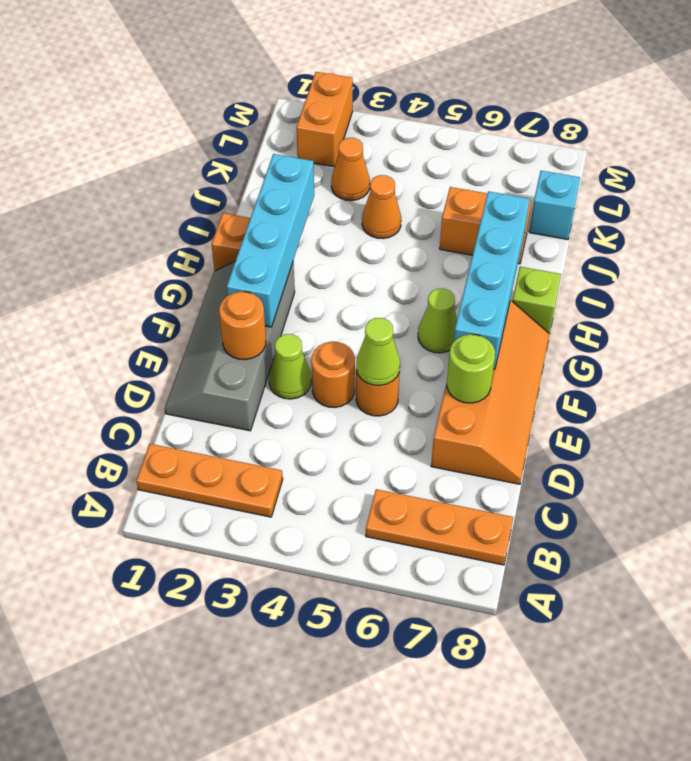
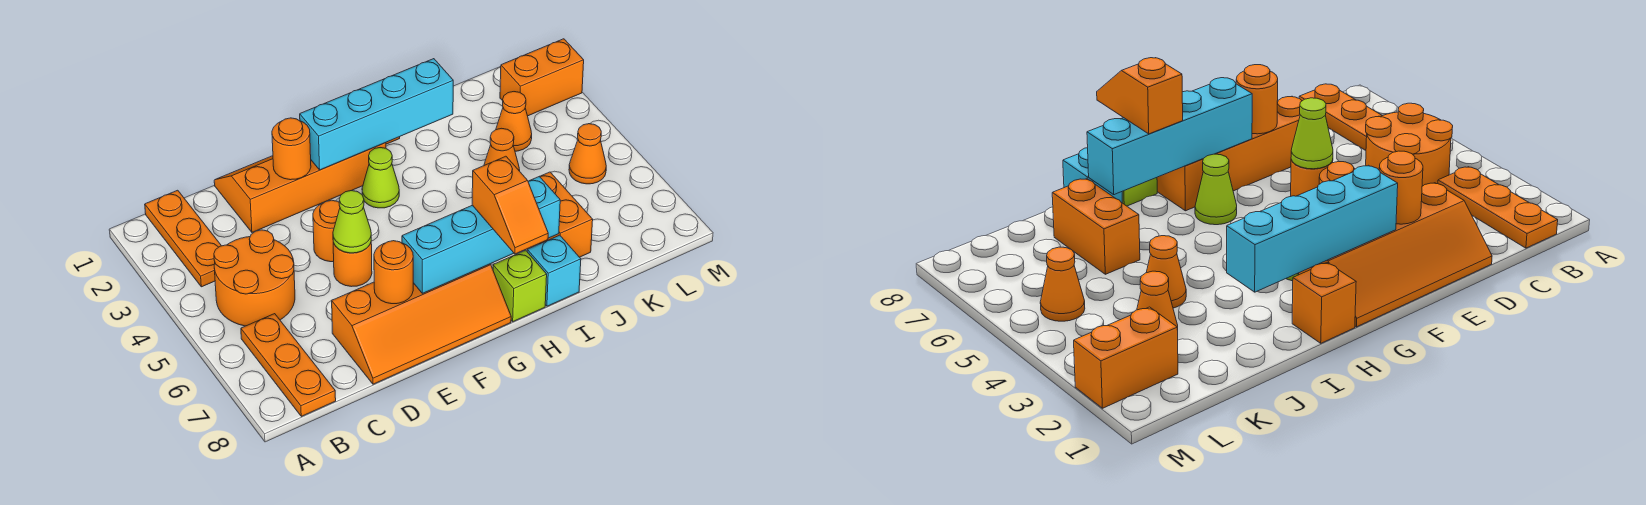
none -> orange 2x2 round brick [214,230,295,326]
grey 2x4 slope [165,261,295,431] -> orange 2x4 slope [214,143,386,232]
lime 1x1 cone [269,334,311,399] -> lime 1x1 cone moved to [362,148,399,208]
lime 1x1 round brick [447,334,495,403] -> orange 1x1 round brick [374,241,413,304]
none -> orange 1x2 slope [472,156,548,254]
cyan 1x1 brick [529,171,580,240] -> cyan 1x1 brick moved to [527,235,581,306]
none -> orange 1x1 cone [569,124,606,184]

